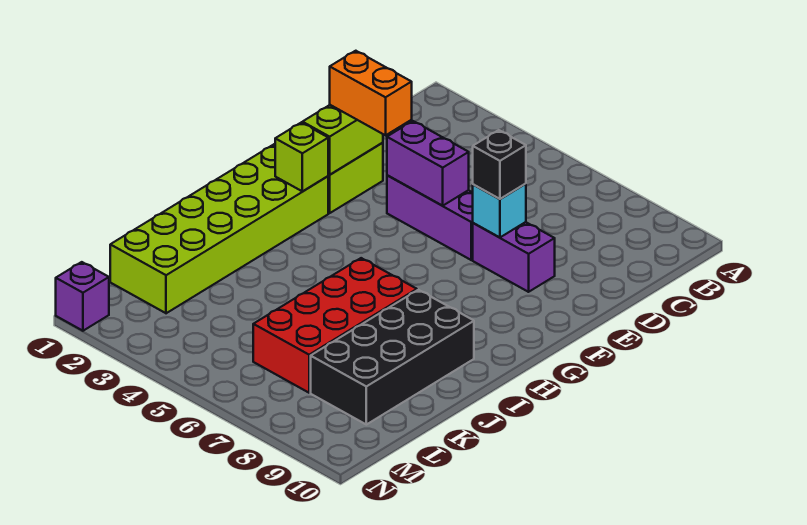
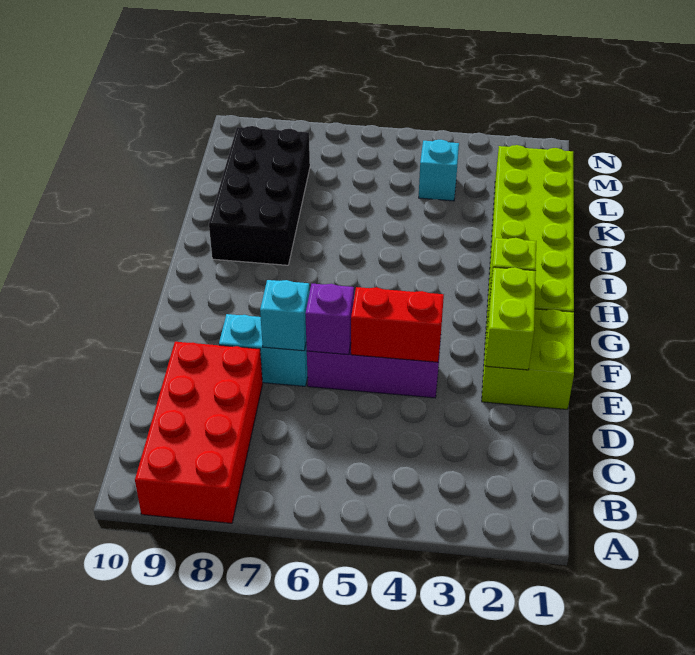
orange 1x2 brick [330,51,412,135] -> none
purple 1x2 brick [387,121,469,206] -> red 1x2 brick [351,287,444,362]
purple 1x2 brick [473,222,555,292] -> cyan 1x2 brick [219,314,308,386]
black 1x1 brick [473,130,526,199] -> none
red 2x4 brick [253,258,417,393] -> red 2x4 brick moved to [135,342,263,523]
none -> cyan 1x1 brick [419,140,459,201]
purple 1x1 brick [56,262,109,331] -> purple 1x1 brick moved to [306,284,354,355]

